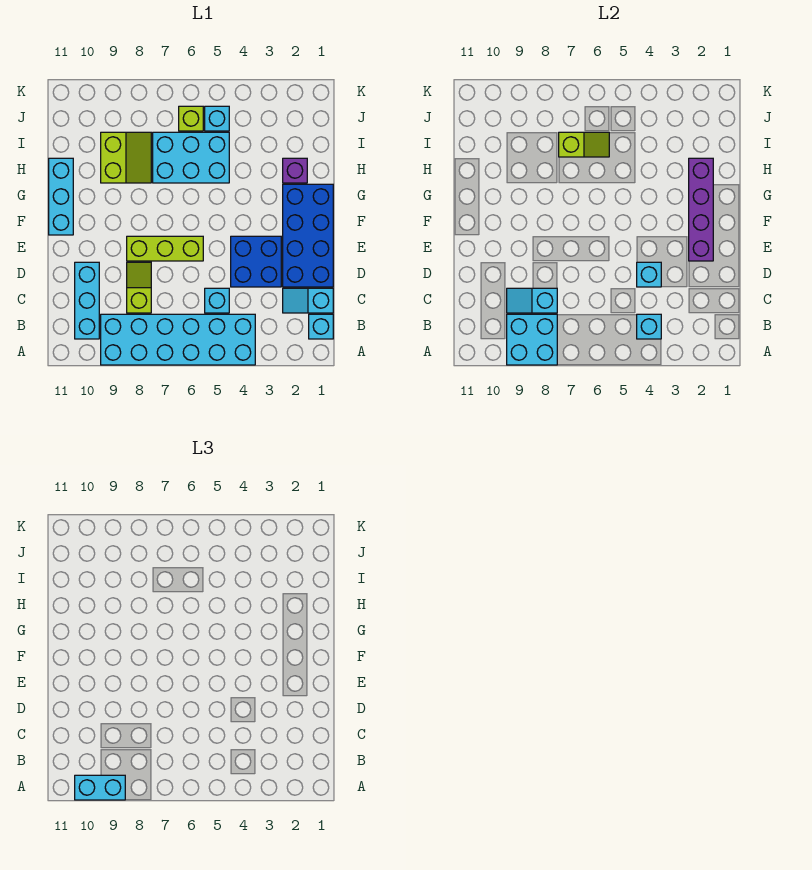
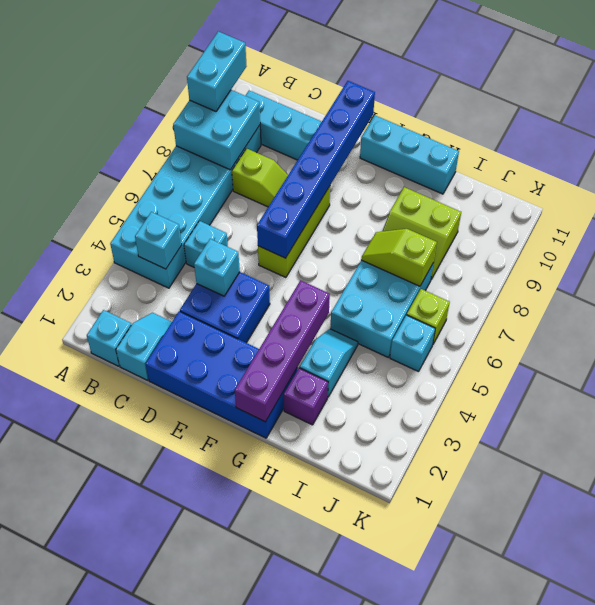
cyan 1x2 slope [507,288,557,313] -> cyan 1x2 slope moved to [300,329,358,397]
purple 1x4 brick [689,158,713,261] -> purple 1x4 brick turned to [235,280,330,422]
none -> blue 1x6 brick [257,81,375,258]
lime 1x2 slope [559,132,609,157] -> lime 1x2 slope turned to [361,229,437,286]

